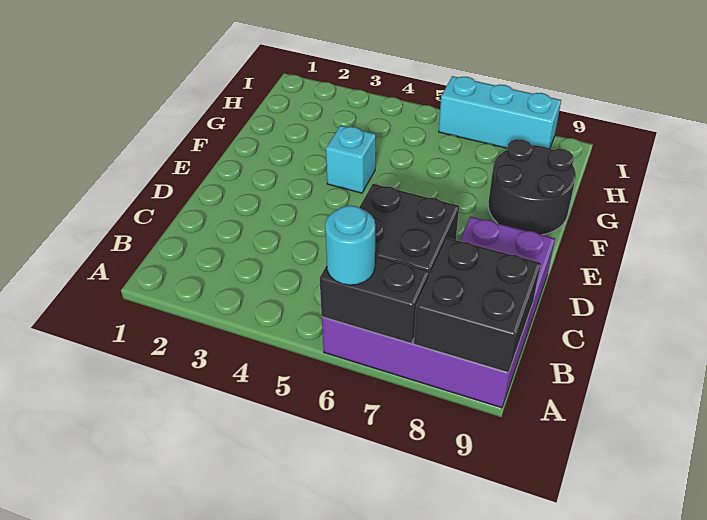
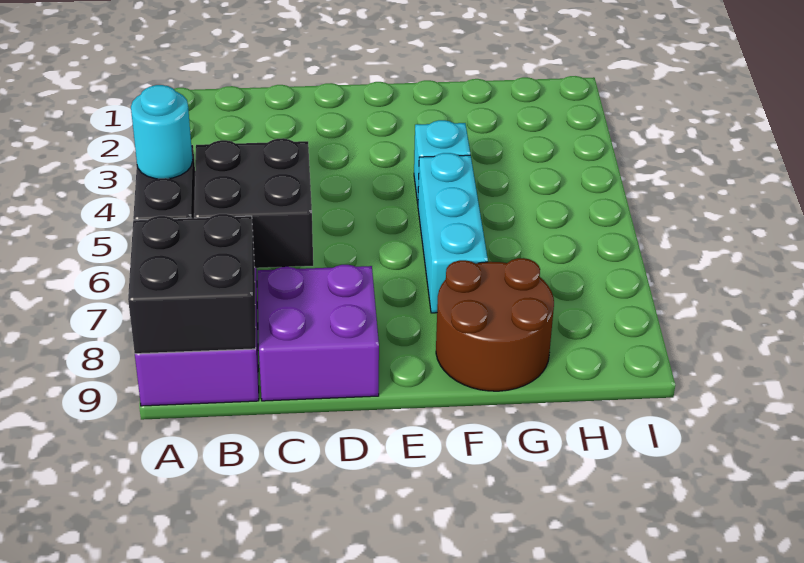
black 2x2 round brick [488,139,576,235] -> brown 2x2 round brick [436,258,554,391]
cyan 1x3 brick [439,76,561,148] -> cyan 1x3 brick moved to [418,153,488,313]

